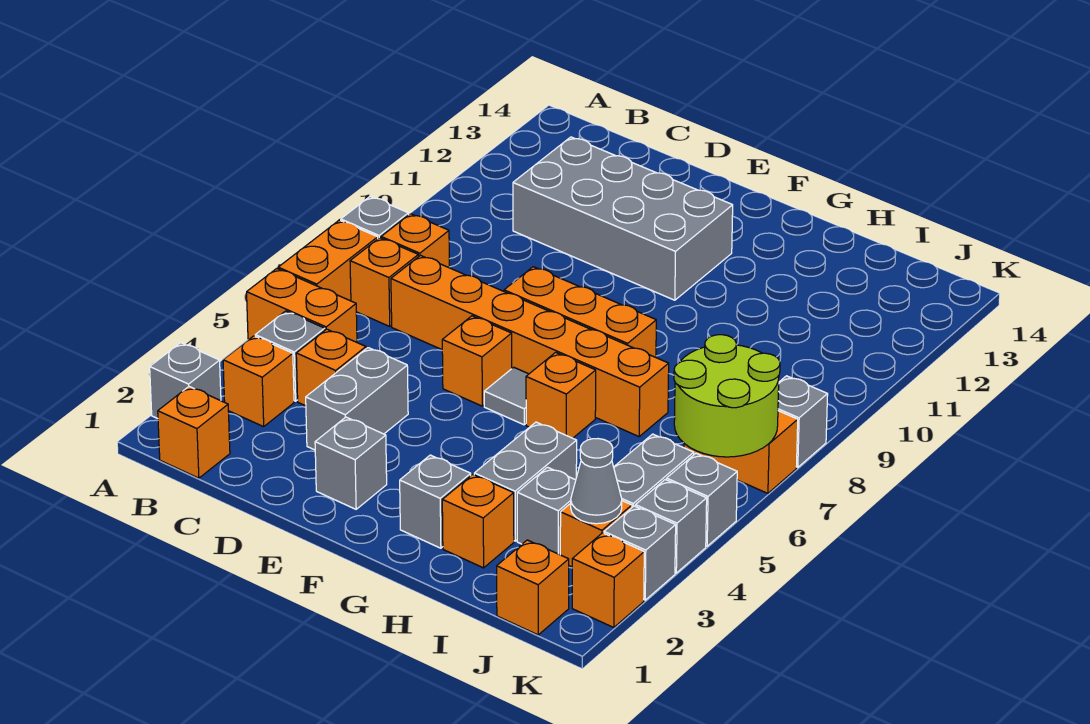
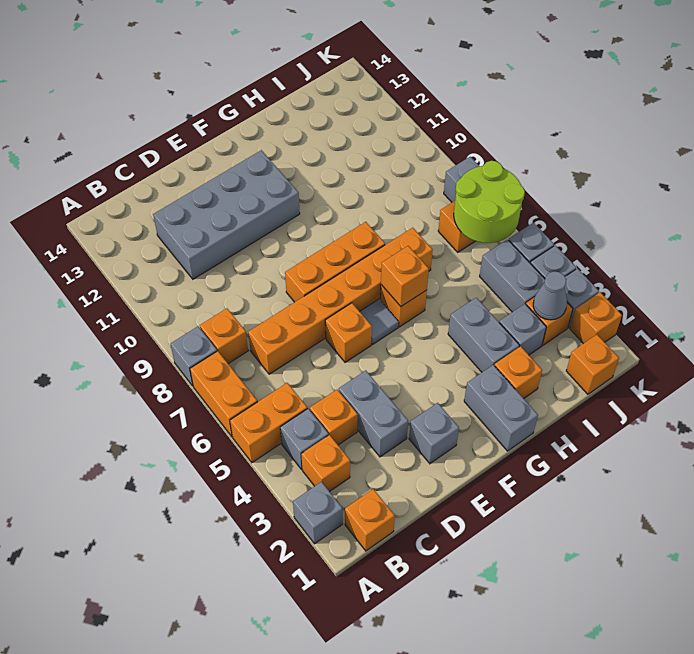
orange 1x1 brick [350,238,418,326] -> orange 1x1 brick moved to [381,246,429,306]
grey 1x1 brick [400,455,471,548] -> grey 1x2 brick [464,365,538,451]

